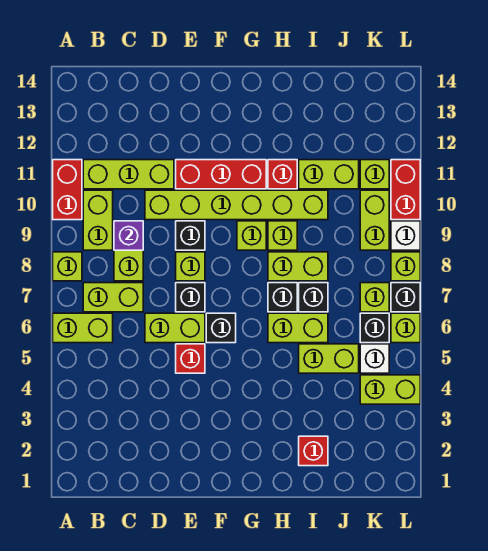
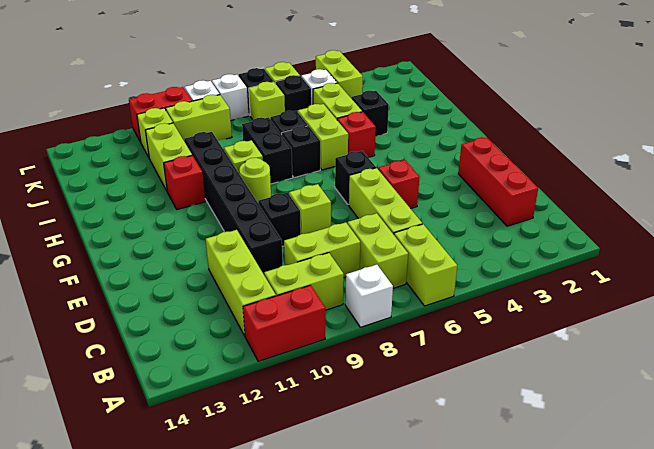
lime 1x1 brick [53,252,82,281] -> white 1x1 brick [345,265,393,327]
purple 1x1 brick [114,221,143,250] -> none
lime 1x2 brick [145,313,205,343] -> lime 1x3 brick [348,168,422,234]
lime 1x6 brick [145,190,328,220] -> black 1x6 brick [184,132,283,274]
black 1x1 brick [176,283,205,312] -> black 1x1 brick moved to [351,91,389,136]
red 1x3 brick [176,160,266,189] -> red 1x3 brick moved to [458,137,538,226]
lime 1x1 brick [237,221,266,250] -> lime 1x1 round brick [239,158,271,202]
lime 1x2 brick [268,252,328,281] -> black 1x2 brick [242,117,293,184]
red 1x1 brick [299,436,328,466] -> red 1x1 brick moved to [337,112,376,157]
lime 1x1 brick [391,252,420,281] -> white 1x1 brick [212,74,249,120]

